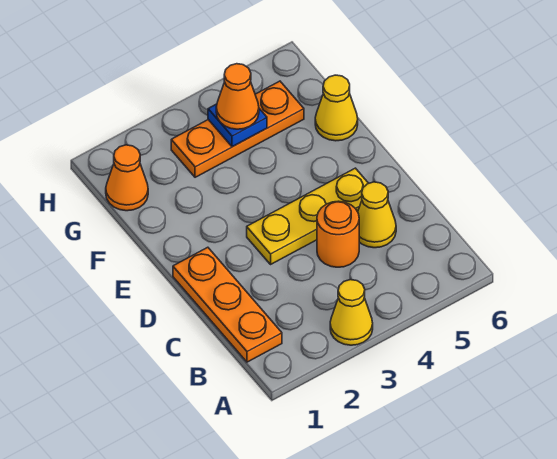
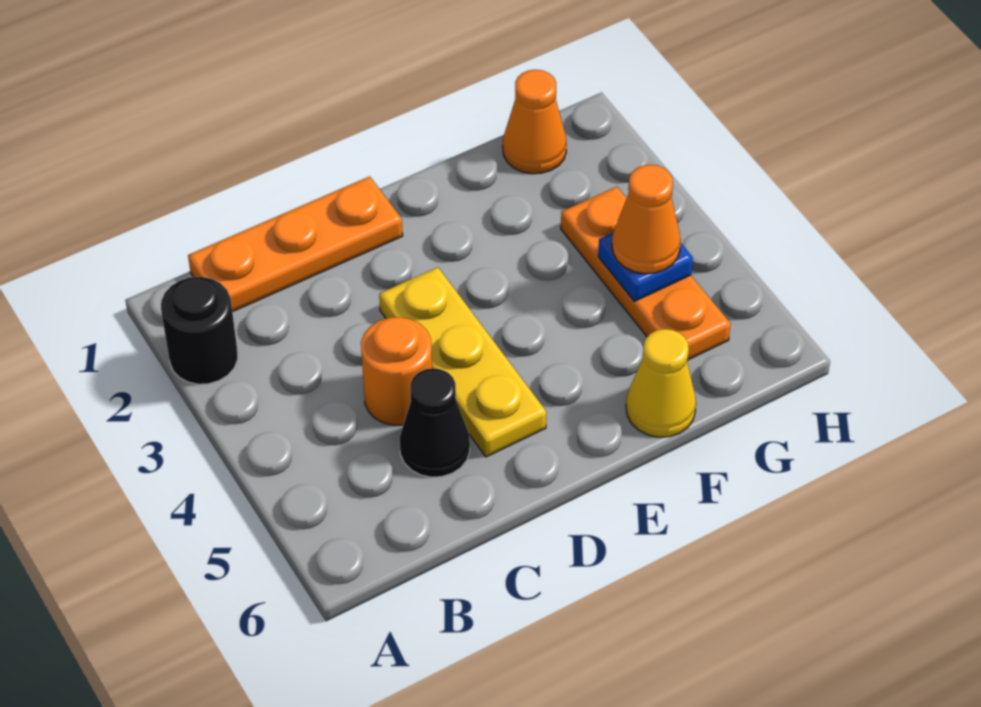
none -> black 1x1 round brick [161,277,238,384]
yellow 1x1 cone [330,280,373,345] -> none
yellow 1x1 cone [358,182,396,248] -> black 1x1 cone [400,368,470,477]

